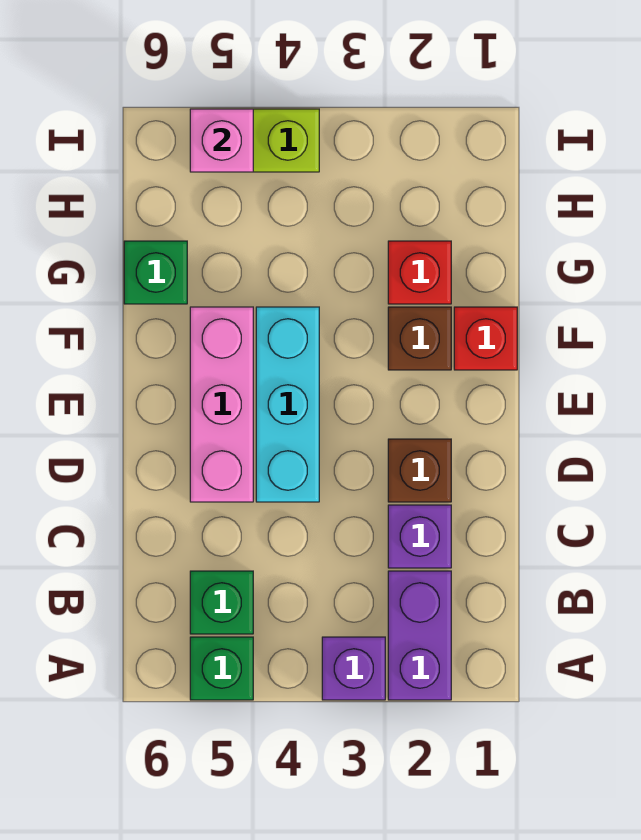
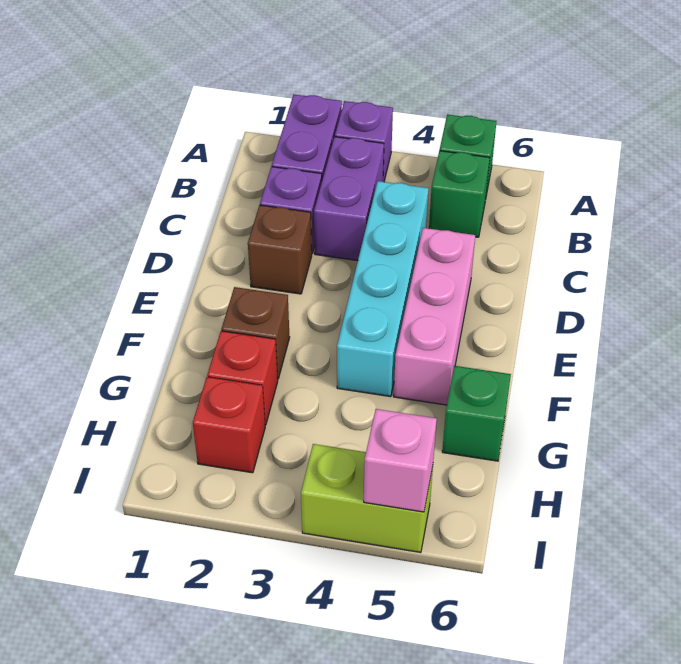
none -> purple 1x2 brick [314,137,384,261]
cyan 1x3 brick [256,307,319,502] -> cyan 1x4 brick [337,181,429,397]
red 1x1 brick [454,307,517,370] -> red 1x1 brick moved to [193,377,265,473]

